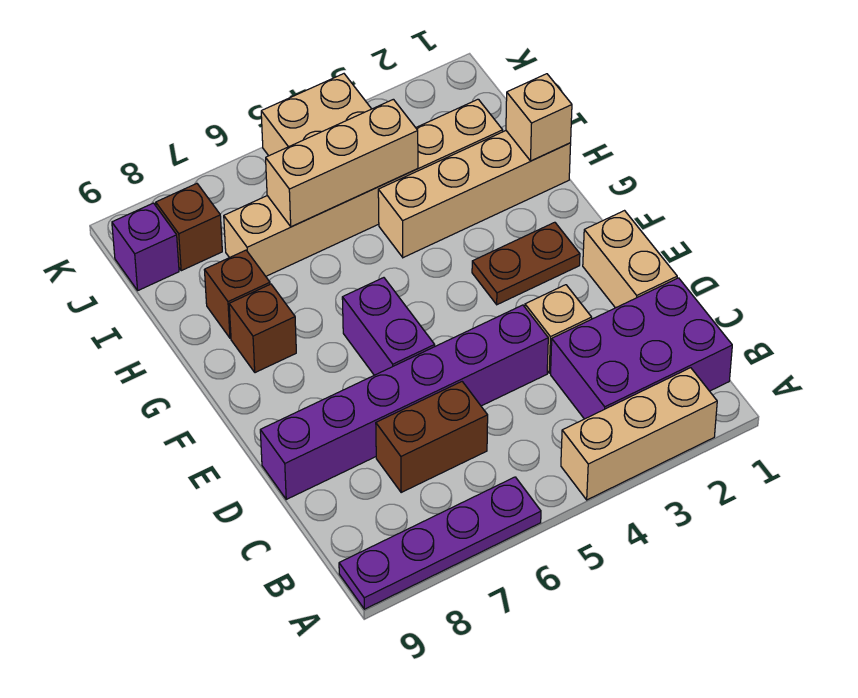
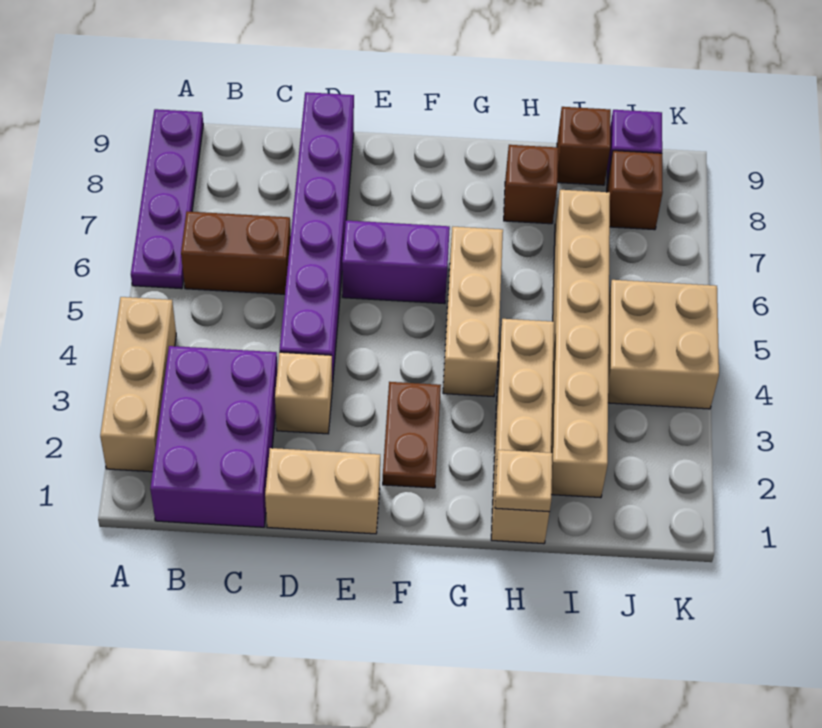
brown 1x2 brick [376,382,488,492] -> brown 1x2 brick turned to [181,211,291,294]
brown 1x1 brick [229,284,296,373] -> brown 1x1 brick moved to [557,107,611,185]
tan 1x1 brick [506,74,572,161] -> tan 1x1 plate [495,450,552,512]
tan 1x3 brick [266,99,418,227] -> tan 1x3 brick moved to [443,227,503,397]

